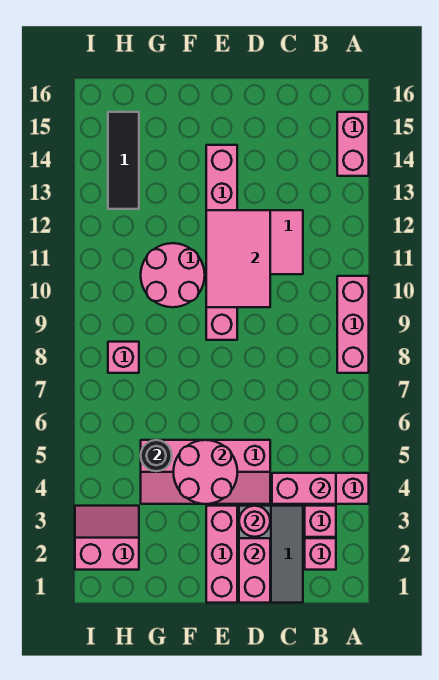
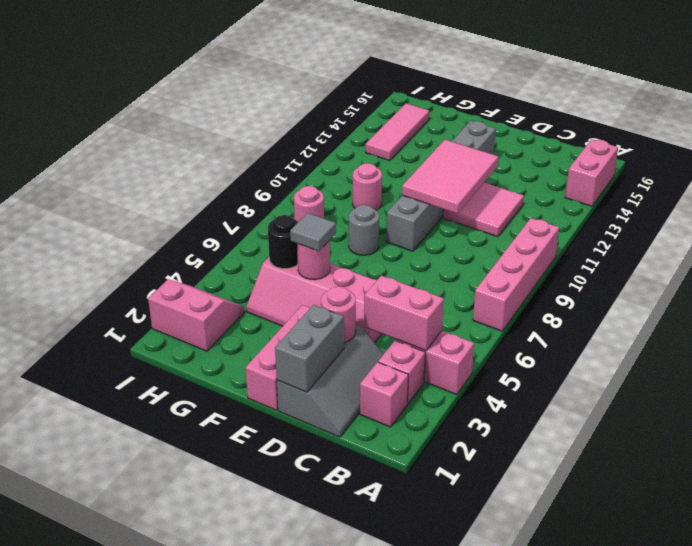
pink 1x3 brick [337,276,369,373] -> pink 1x4 brick [473,218,559,331]
pink 1x2 brick [239,538,270,603] -> grey 1x2 brick [275,305,344,392]
pink 2x2 round brick [173,440,237,504] -> pink 1x1 round brick [297,240,330,280]
pink 1x6 brick [206,145,237,340] -> grey 1x6 brick [386,121,496,251]
none -> grey 1x1 tile [290,213,336,251]
none -> grey 1x1 round brick [349,205,379,255]
pink 2x2 round brick [141,243,205,307] -> pink 1x1 round brick [353,163,382,210]
pink 1x1 brick [108,342,139,373] -> pink 1x1 round brick [294,186,324,222]
black 1x3 tile [108,112,139,209] -> pink 1x3 tile [366,103,429,161]

